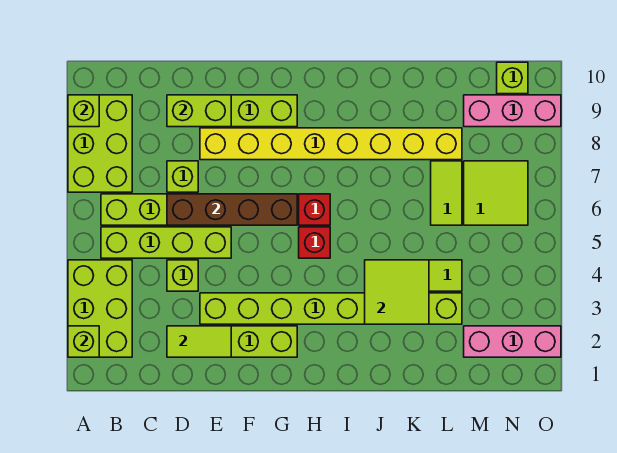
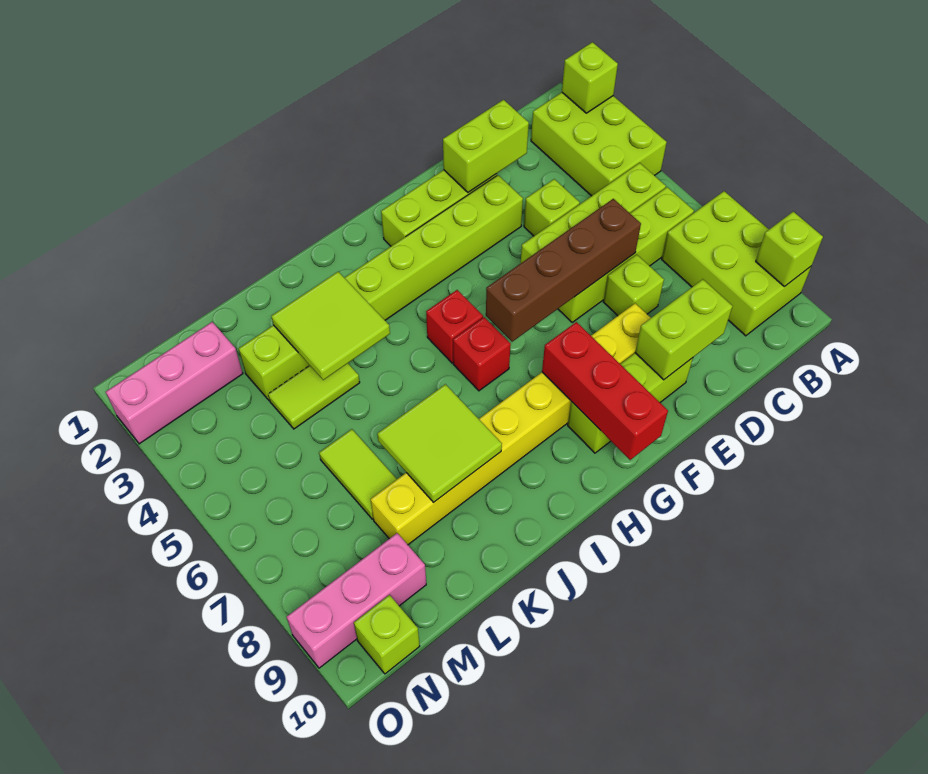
lime 1x2 tile [167,326,231,357] -> lime 1x2 brick [443,100,529,192]
none -> red 1x3 brick [542,322,668,460]
lime 2x2 tile [464,161,528,225] -> lime 2x2 tile moved to [377,384,502,503]

